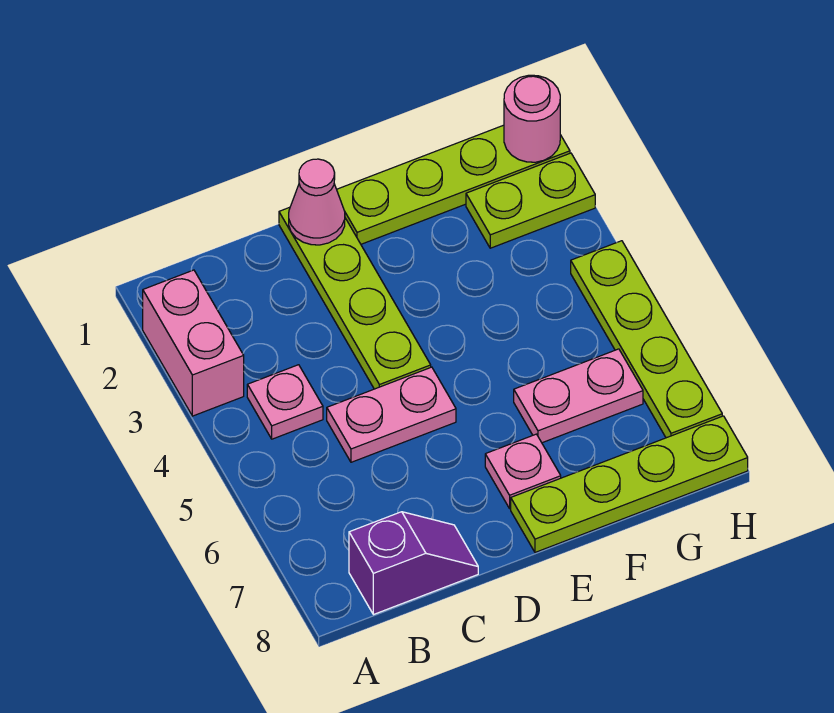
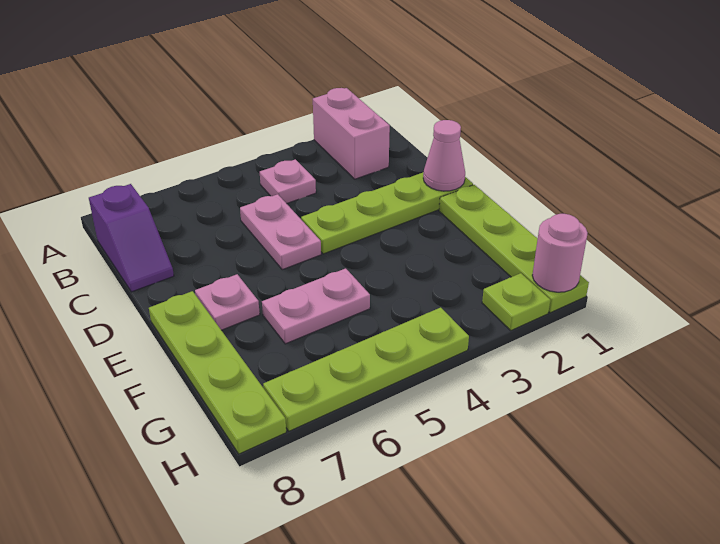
pink 1x2 brick [143,270,244,416] -> pink 1x2 brick turned to [313,88,390,179]
pink 1x2 plate [514,349,643,443] -> pink 1x2 plate turned to [262,268,370,344]
lime 1x2 plate [466,153,595,248] -> lime 1x1 plate [482,273,550,330]

